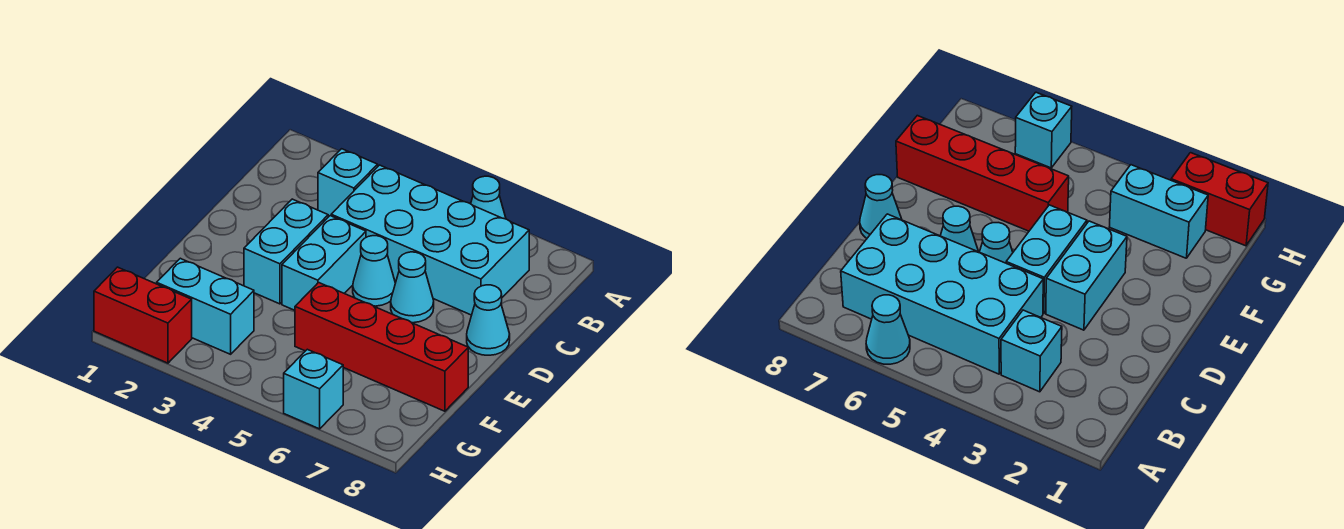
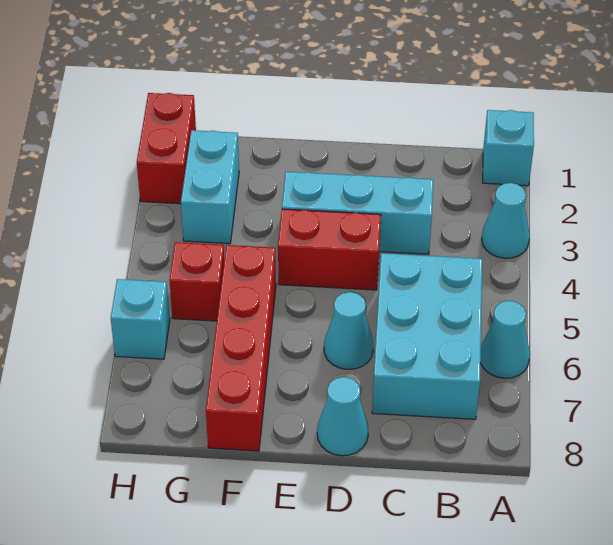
cyan 1x1 brick [318,149,378,217] -> cyan 1x1 brick moved to [483,110,534,186]
cyan 2x4 brick [331,165,529,315] -> cyan 2x3 brick [372,253,482,419]
cyan 1x2 brick [244,199,328,304] -> cyan 1x3 brick [282,172,433,254]
cyan 1x2 brick [282,216,366,310] -> red 1x2 brick [278,209,381,290]
cyan 1x1 cone [353,236,395,306] -> cyan 1x1 cone moved to [482,183,530,258]
none -> red 1x1 brick [169,242,224,321]

